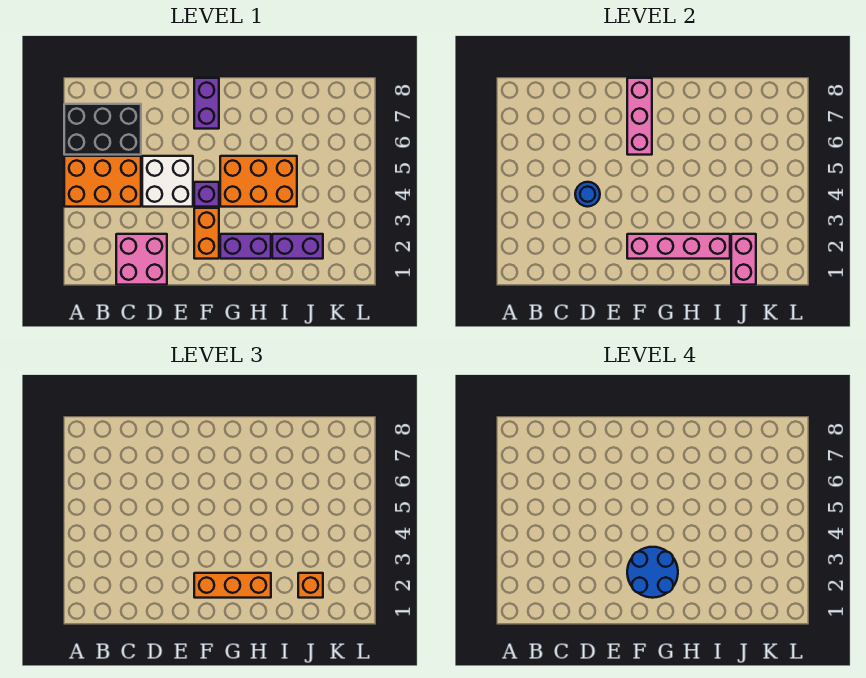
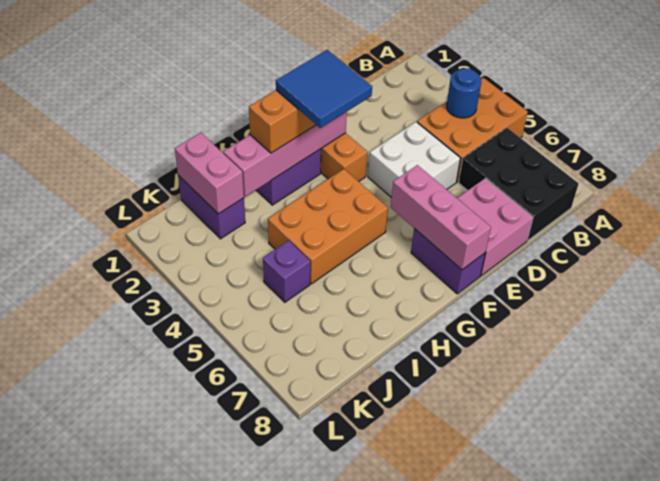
black 2x3 brick [64,104,141,155] -> black 2x3 brick turned to [459,128,578,241]
pink 2x2 brick [116,234,167,285] -> pink 2x2 brick moved to [457,178,533,276]
blue 1x1 round brick [575,182,600,207] -> blue 1x1 round brick moved to [447,68,481,118]
blue 2x2 round brick [627,547,678,598] -> blue 2x2 tile [276,50,372,128]
purple 1x1 brick [194,182,219,207] -> purple 1x1 brick moved to [263,241,310,302]
purple 1x2 brick [272,234,323,259] -> purple 1x2 brick turned to [178,175,245,239]
orange 1x1 brick [298,573,323,598] -> none

